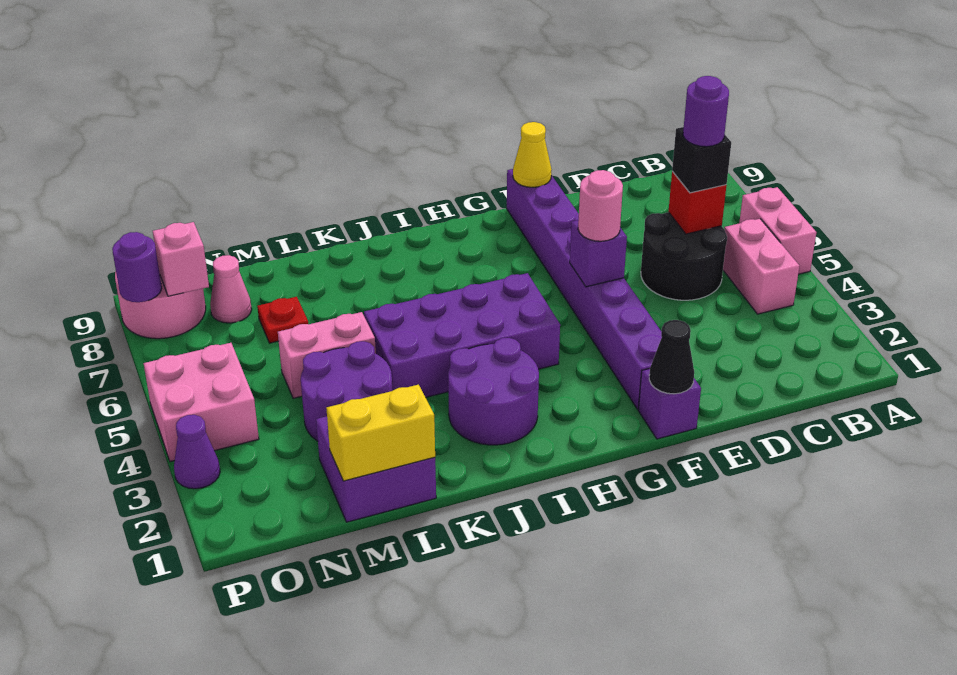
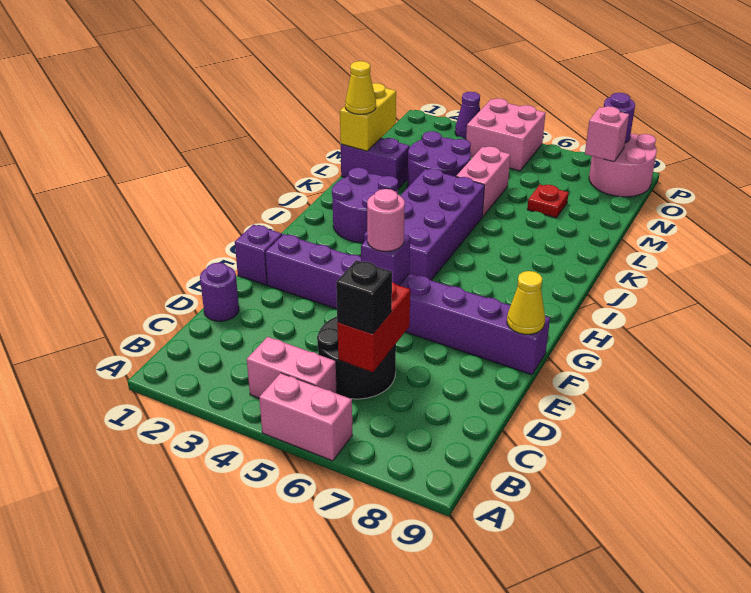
red 1x1 brick [668,172,727,234] -> red 1x2 brick [337,282,410,372]
purple 1x1 round brick [683,76,729,147] -> purple 1x1 round brick moved to [200,263,239,321]
black 1x1 cone [649,320,694,394] -> none
purple 2x2 brick [316,416,436,522] -> purple 1x2 brick [341,138,410,189]
none -> yellow 1x1 cone [345,61,376,114]
pink 1x1 cone [210,255,252,323] -> none

